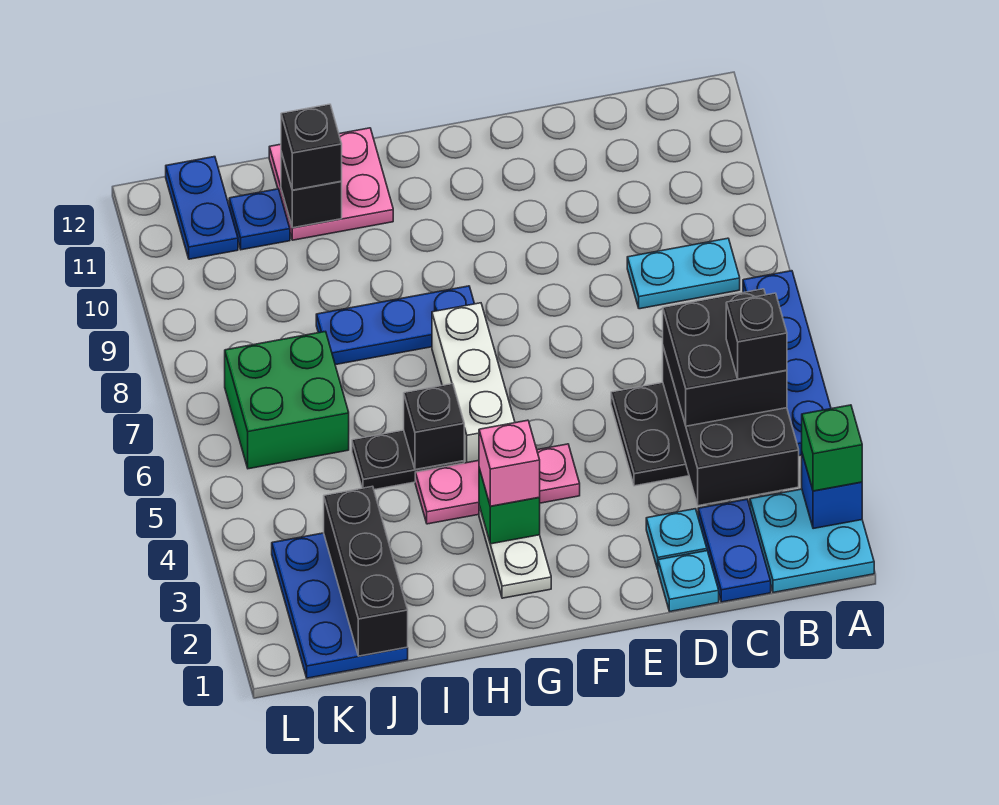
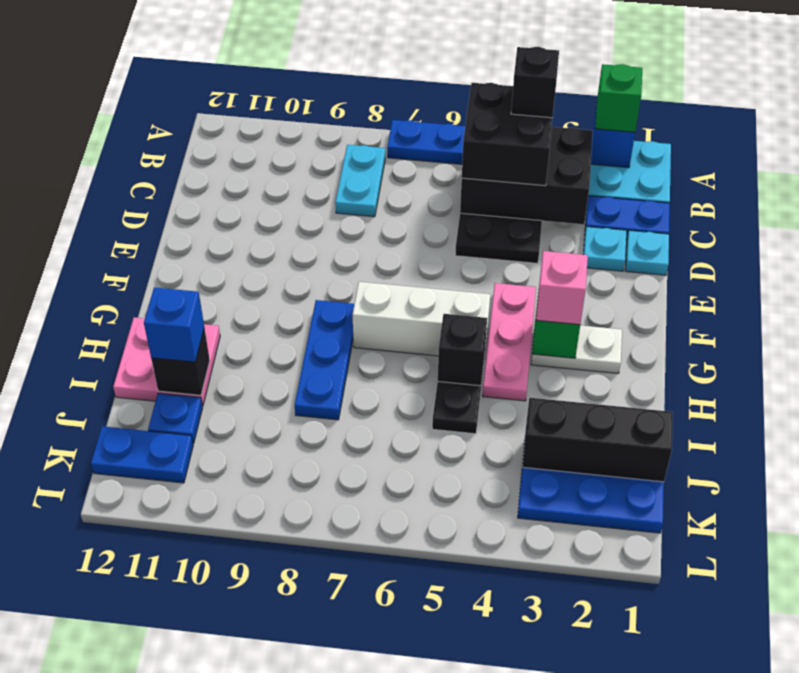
black 1x1 brick [281,104,342,190] -> blue 1x1 brick [144,287,204,362]
green 2x2 brick [225,331,349,469] -> none

